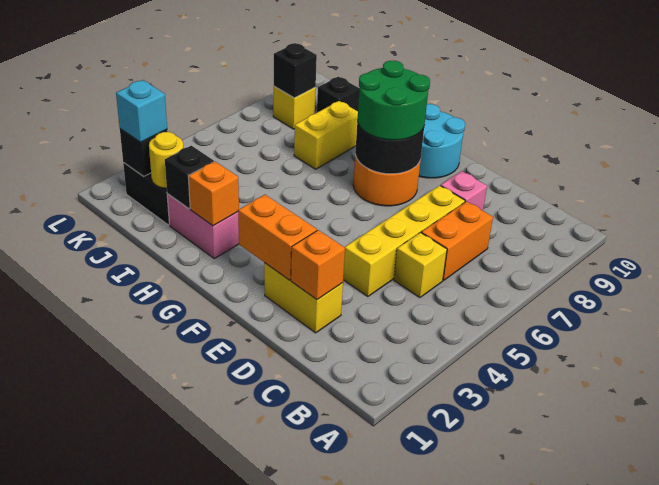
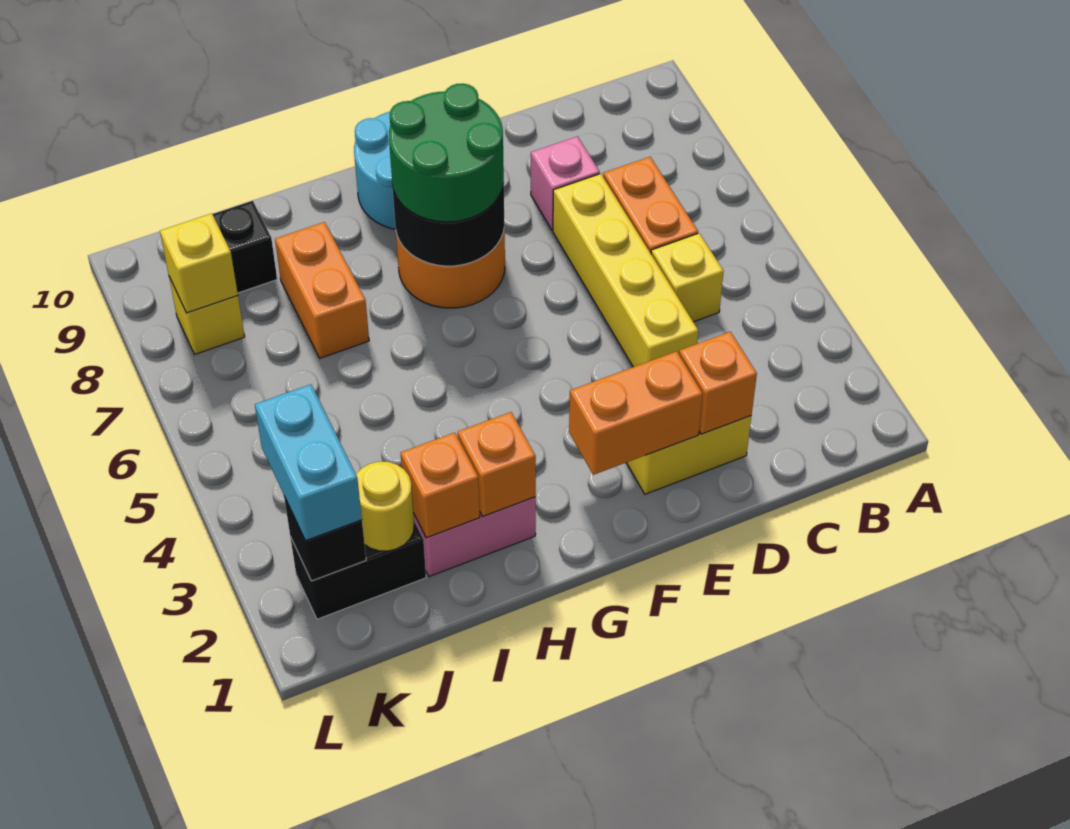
black 1x1 brick [165,146,214,209] -> orange 1x1 brick [401,433,480,538]
yellow 1x2 brick [294,101,358,169] -> orange 1x2 brick [275,222,369,358]
cyan 1x1 brick [116,80,167,142] -> cyan 1x2 brick [255,384,362,541]
black 1x1 brick [274,43,317,98] -> yellow 1x1 brick [160,213,238,313]

